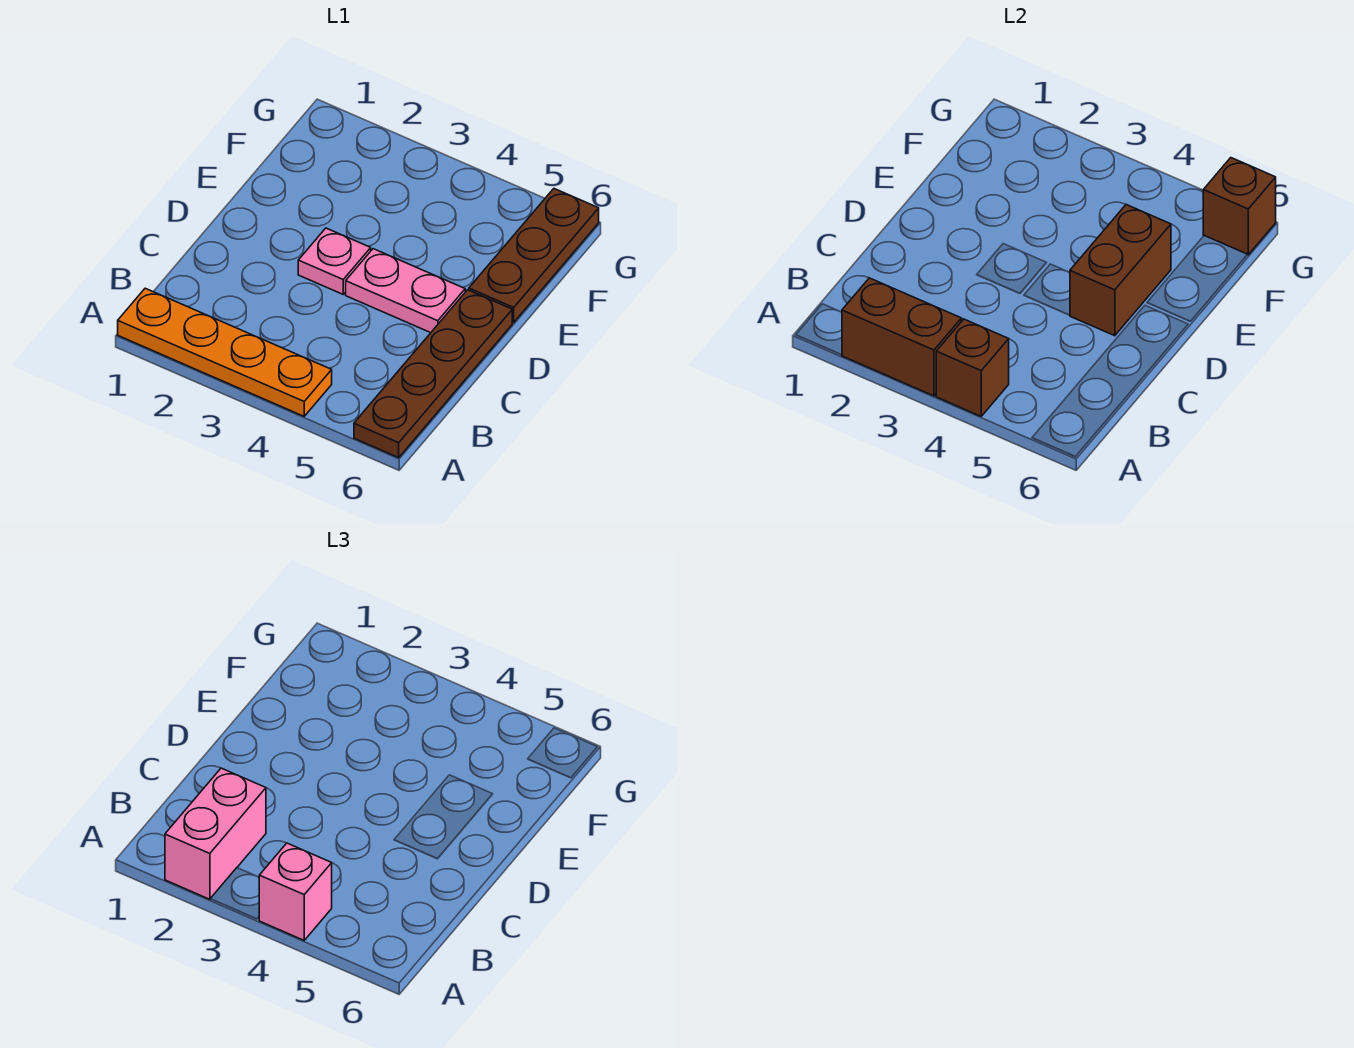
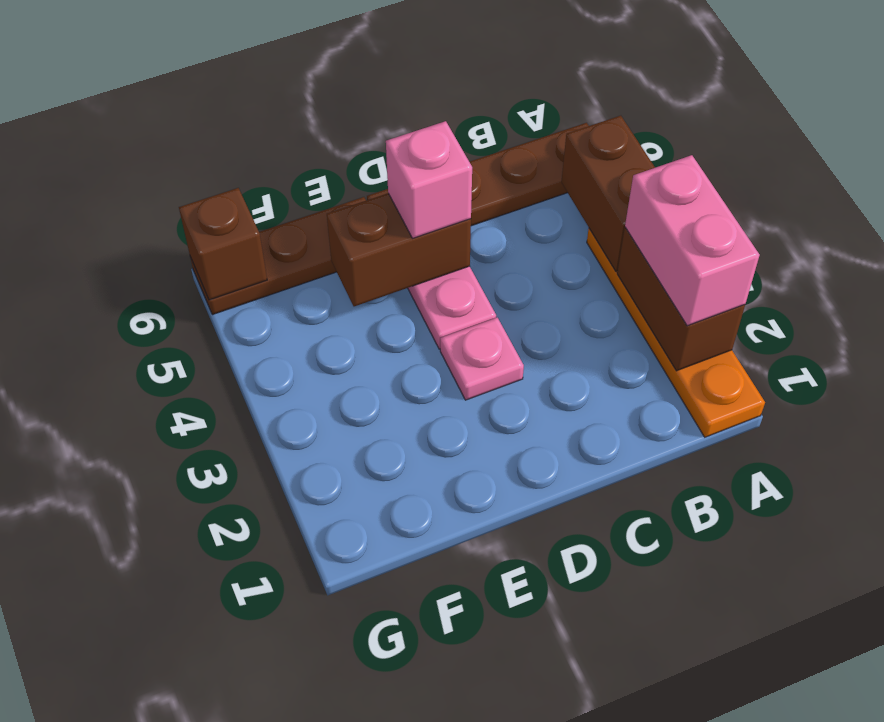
pink 1x2 brick [165,768,266,899] -> pink 1x2 brick turned to [625,155,760,326]
brown 1x1 brick [936,319,1009,416] -> brown 1x2 brick [561,116,655,271]
pink 1x1 brick [259,843,332,940] -> pink 1x1 brick moved to [386,121,472,238]

